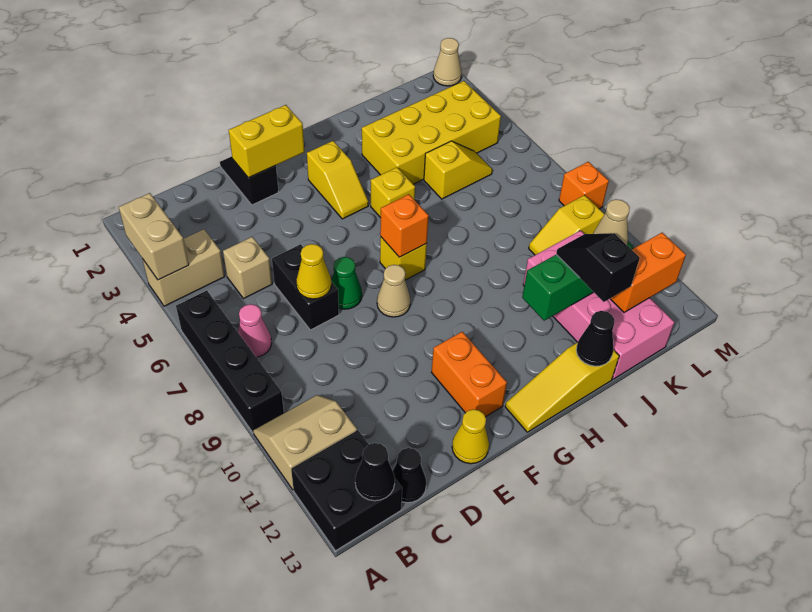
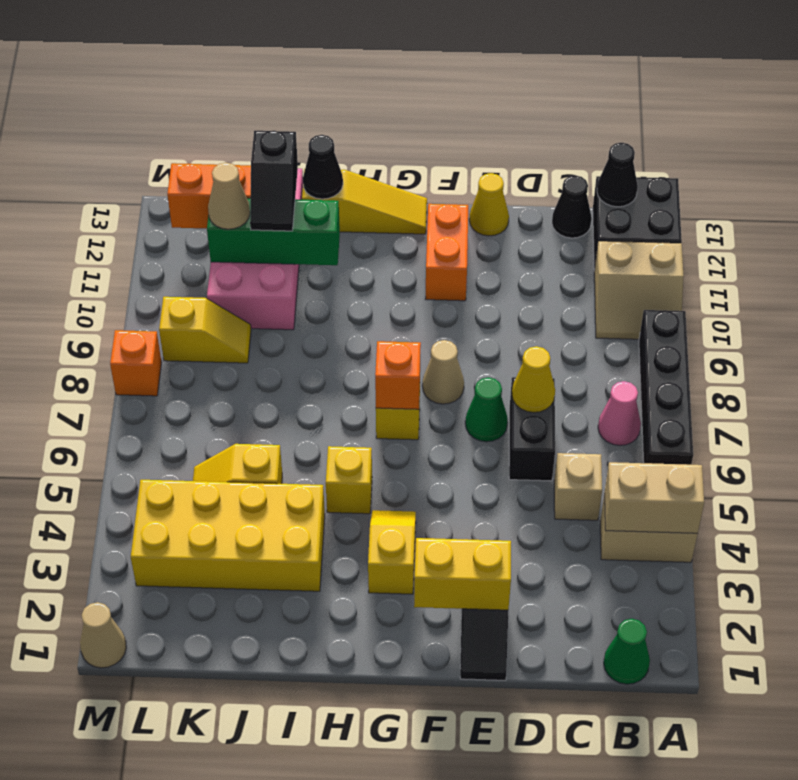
tan 1x2 brick [119,193,189,280] -> tan 1x2 brick turned to [604,462,704,533]
none -> green 1x1 cone [604,619,650,684]

